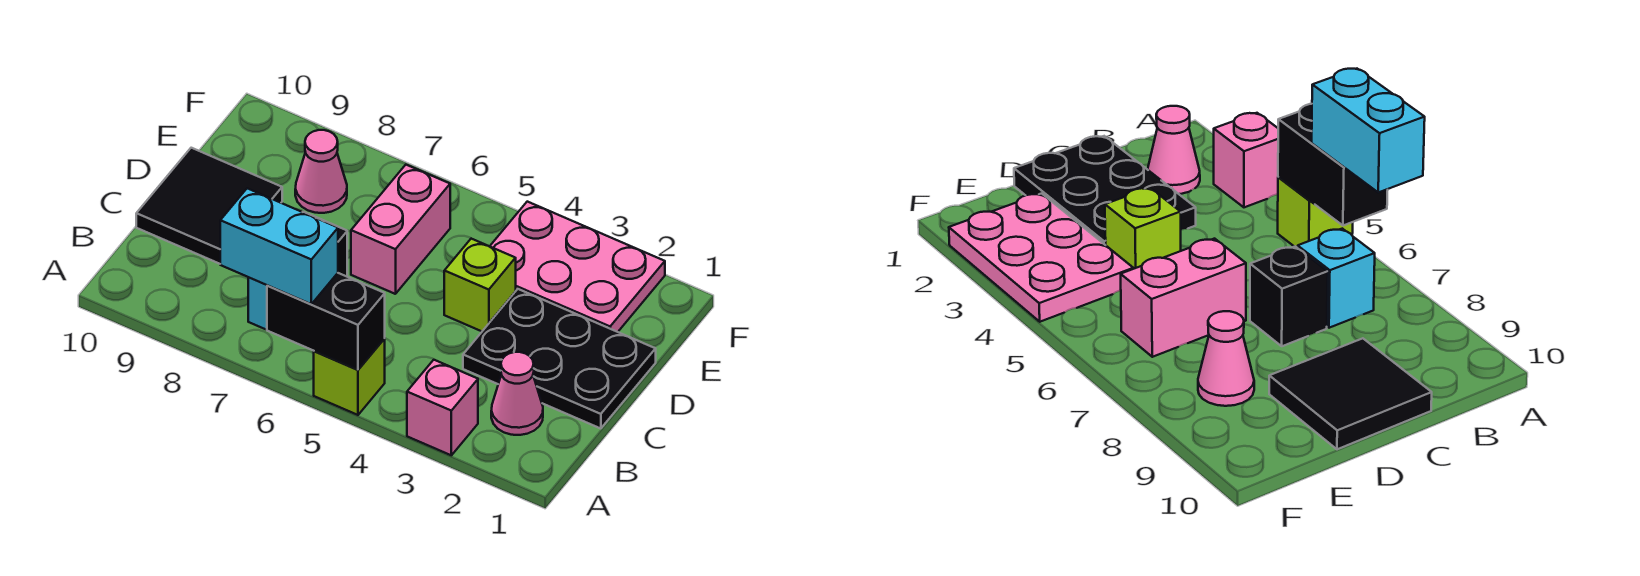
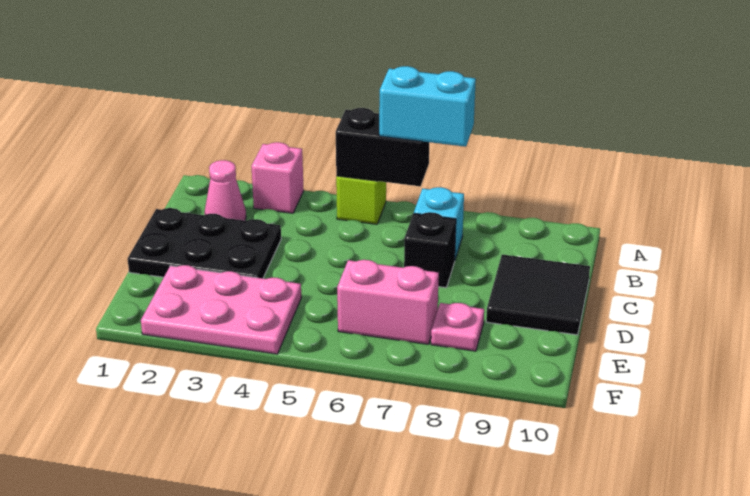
lime 1x1 brick [444,239,516,331] -> none
pink 1x2 brick [351,165,450,294] -> pink 1x2 brick turned to [337,260,439,344]
pink 1x1 cone [295,130,347,213] -> pink 1x1 plate [431,303,484,351]

